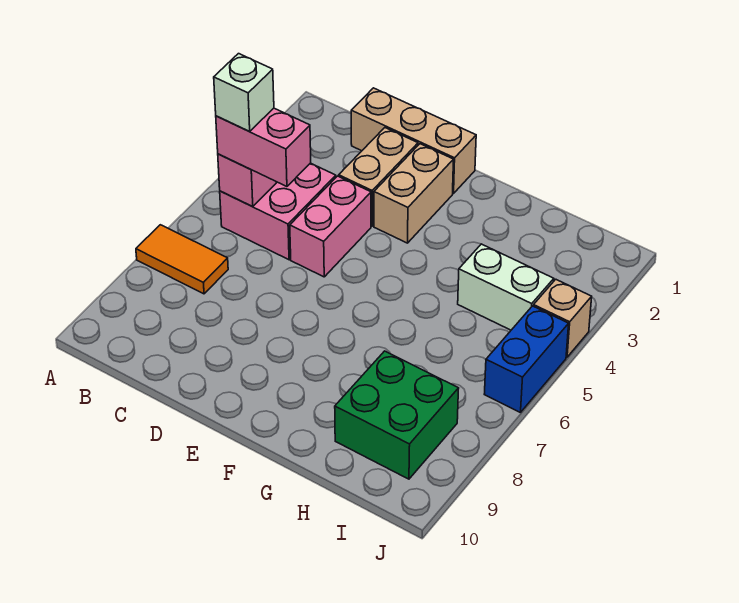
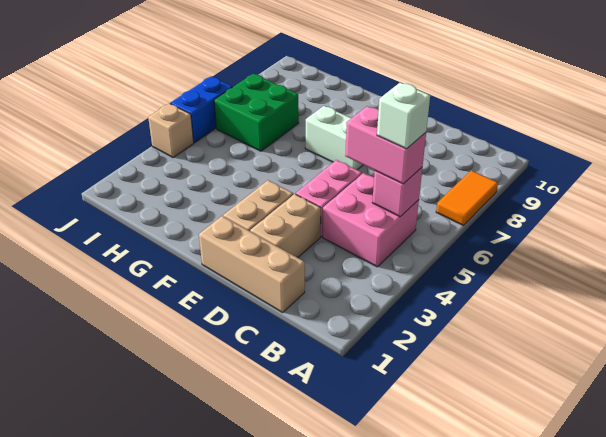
orange 1x2 tile [136,225,228,294] -> orange 1x2 tile turned to [436,170,498,225]
white 1x2 brick [458,244,554,330] -> white 1x2 brick moved to [305,106,362,170]
green 2x2 brick [335,351,459,479] -> green 2x2 brick moved to [214,74,299,151]

